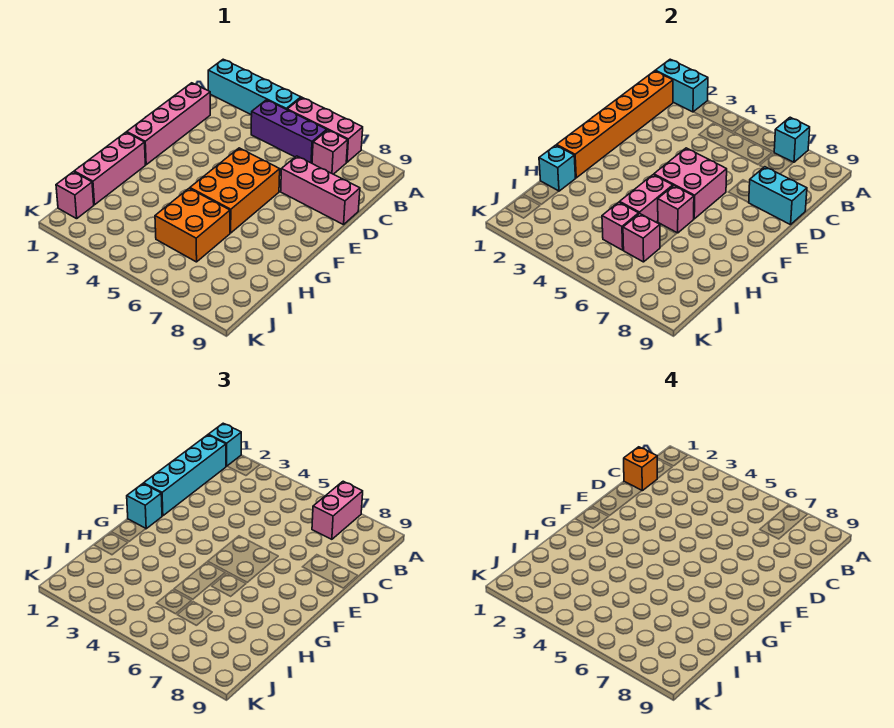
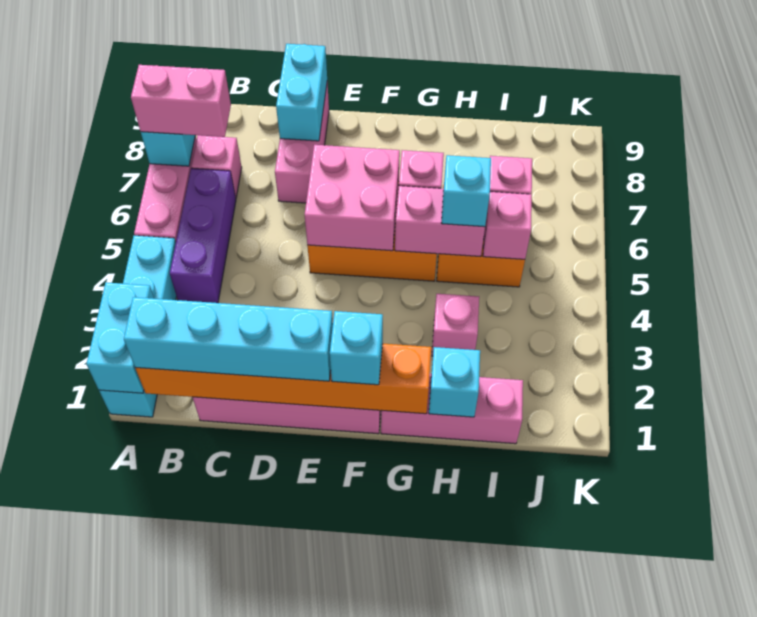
cyan 1x1 brick [208,423,241,466] -> cyan 1x1 brick moved to [442,155,491,227]
orange 1x1 brick [624,447,657,491] -> none
pink 1x1 brick [56,172,94,219] -> pink 1x1 brick moved to [432,294,479,356]

